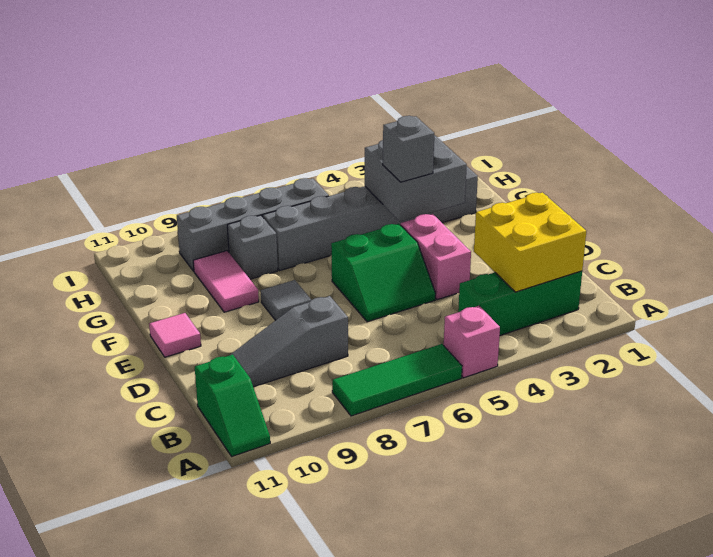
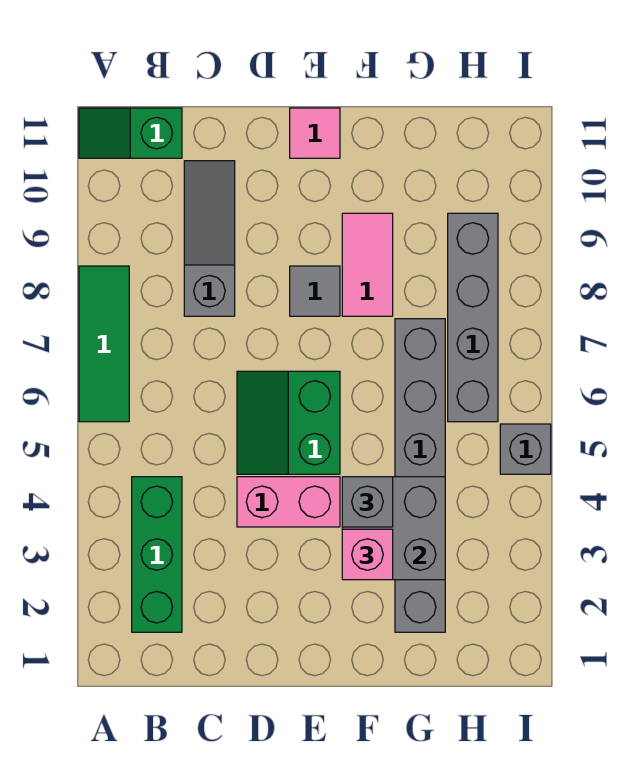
pink 1x1 brick [444,306,500,378] -> pink 1x1 brick moved to [342,529,393,580]
yellow 2x2 brick [474,192,586,292] -> none
pink 1x2 tile [193,251,259,312] -> pink 1x2 tile turned to [342,213,393,316]
grey 1x1 brick [227,215,278,279] -> grey 1x1 brick moved to [500,424,551,474]

